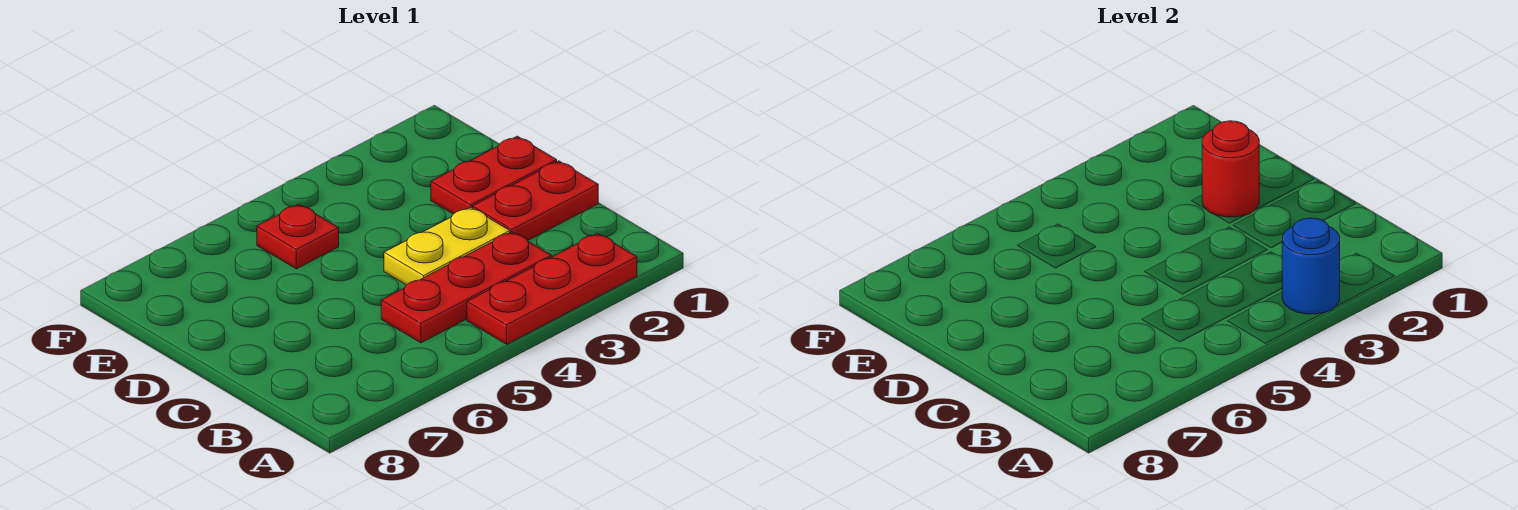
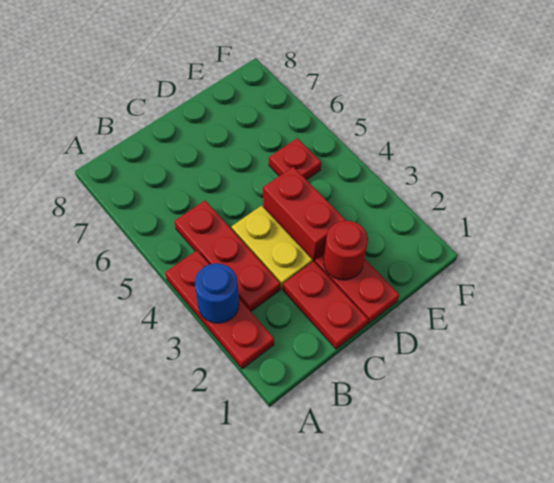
none -> red 1x2 brick [263,167,346,262]

